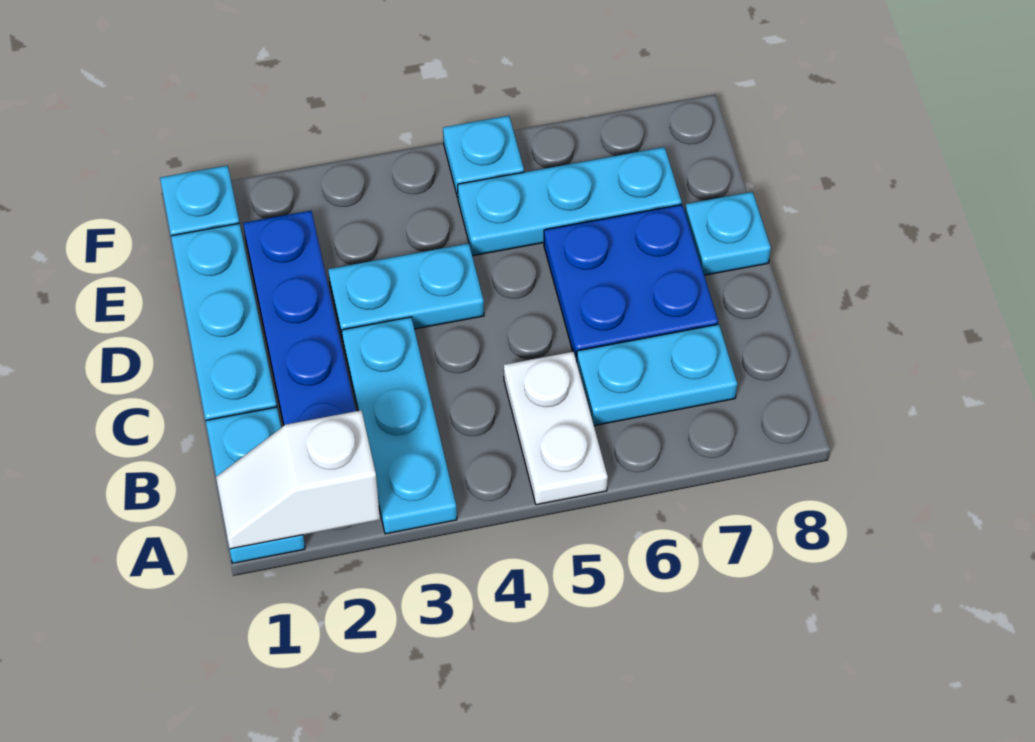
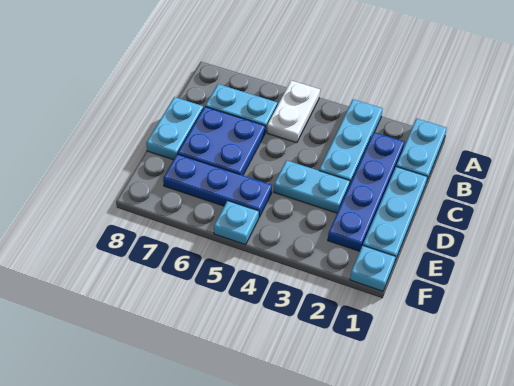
white 1x2 slope [216,410,380,549] -> none
cyan 1x1 plate [685,192,771,275] -> cyan 1x2 plate [146,97,203,160]
cyan 1x3 plate [458,147,682,256] -> blue 1x3 plate [163,154,272,217]

